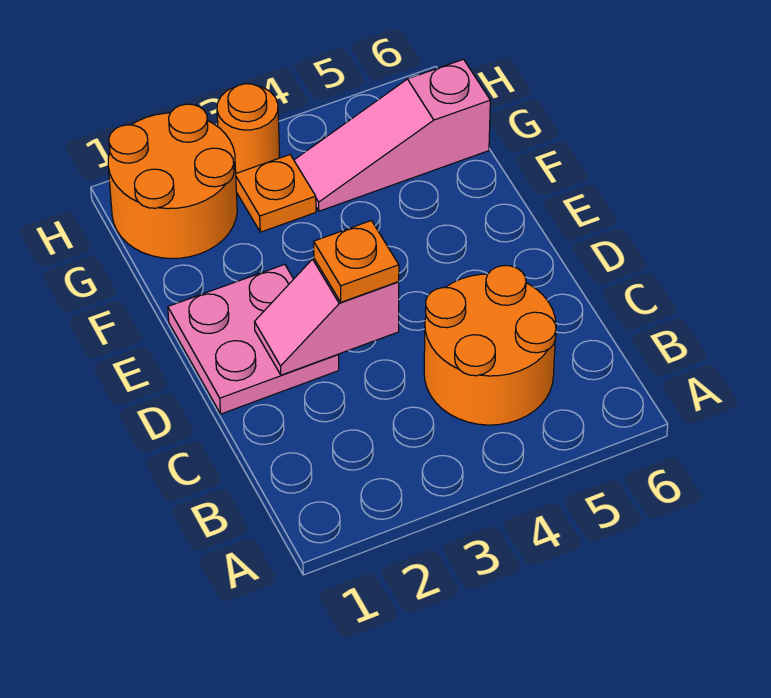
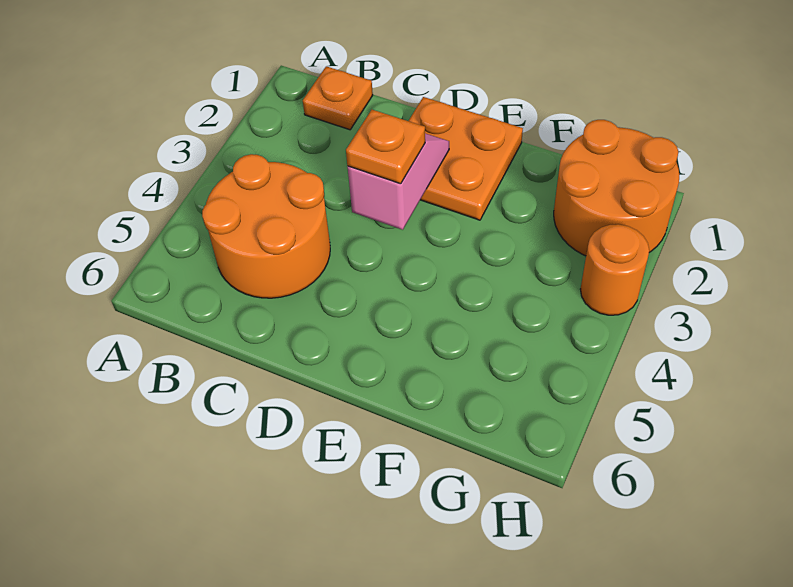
pink 2x2 plate [168,264,339,414] -> orange 2x2 plate [409,97,523,220]
orange 1x1 plate [236,155,316,232] -> orange 1x1 plate moved to [303,66,373,130]
pink 1x3 slope [294,59,490,211] -> none

